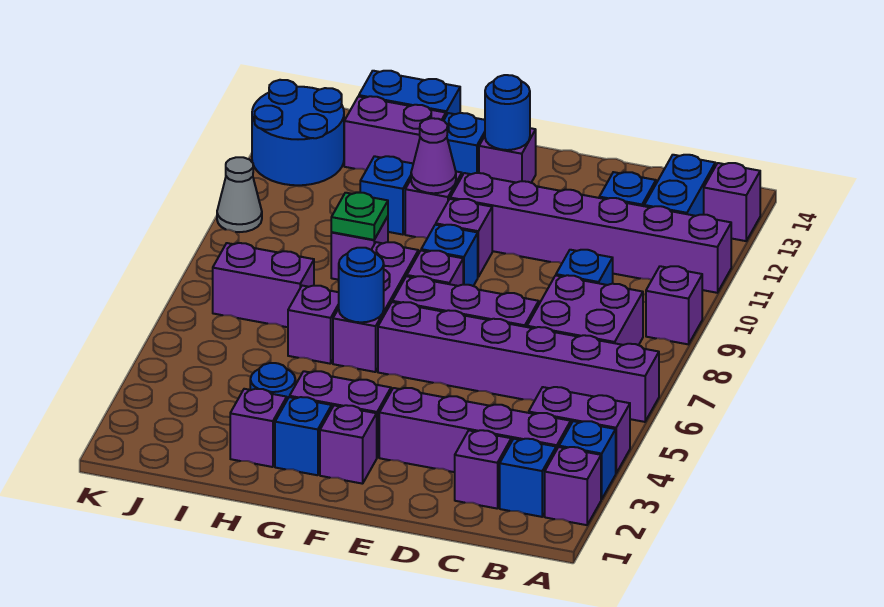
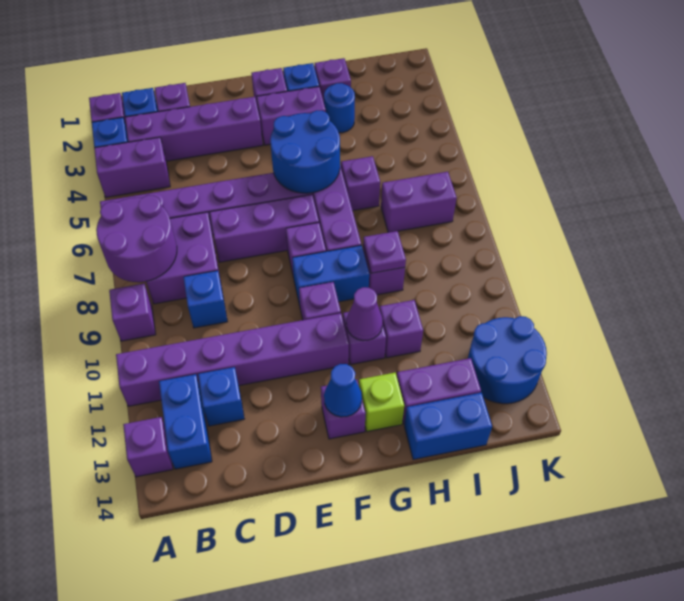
none -> purple 2x2 round brick [96,195,177,282]
blue 1x1 brick [421,225,478,286] -> blue 1x2 brick [292,245,369,306]
blue 1x1 round brick [485,75,530,150] -> blue 1x1 cone [324,364,362,417]
blue 1x1 round brick [339,248,384,322] -> blue 2x2 round brick [270,110,340,193]
blue 1x1 brick [444,113,485,176] -> lime 1x1 brick [359,373,404,432]
green 1x1 plate [331,193,388,240] -> purple 1x1 plate [363,231,406,273]
blue 1x1 brick [360,156,413,235] -> purple 1x1 brick [380,300,423,358]
grey 1x1 cone [217,157,262,232] -> none

